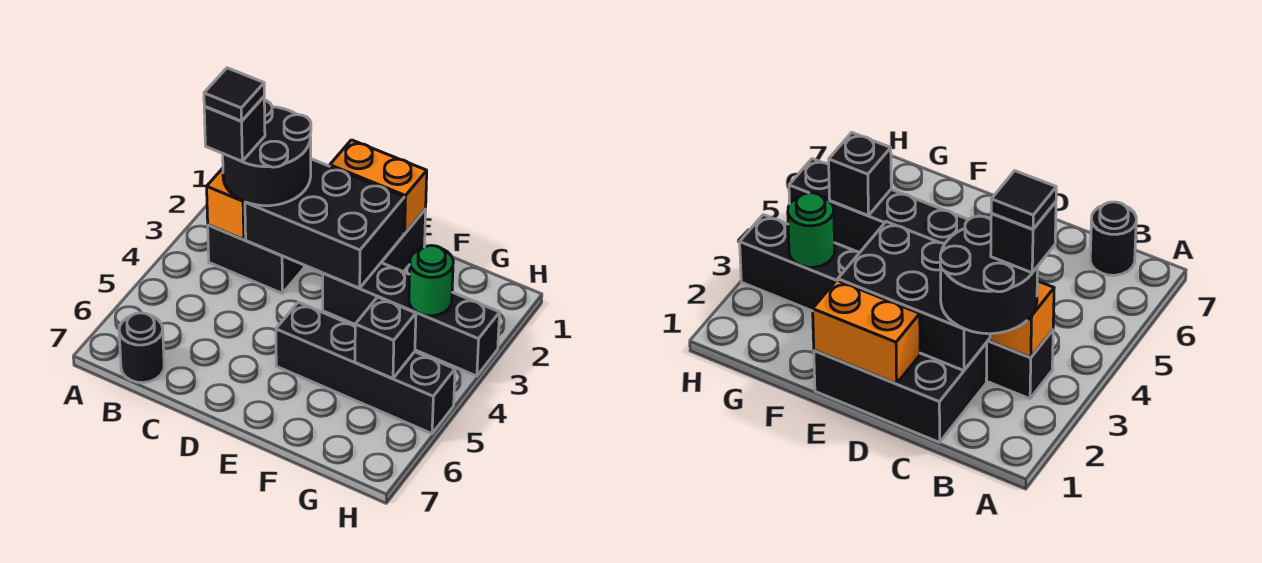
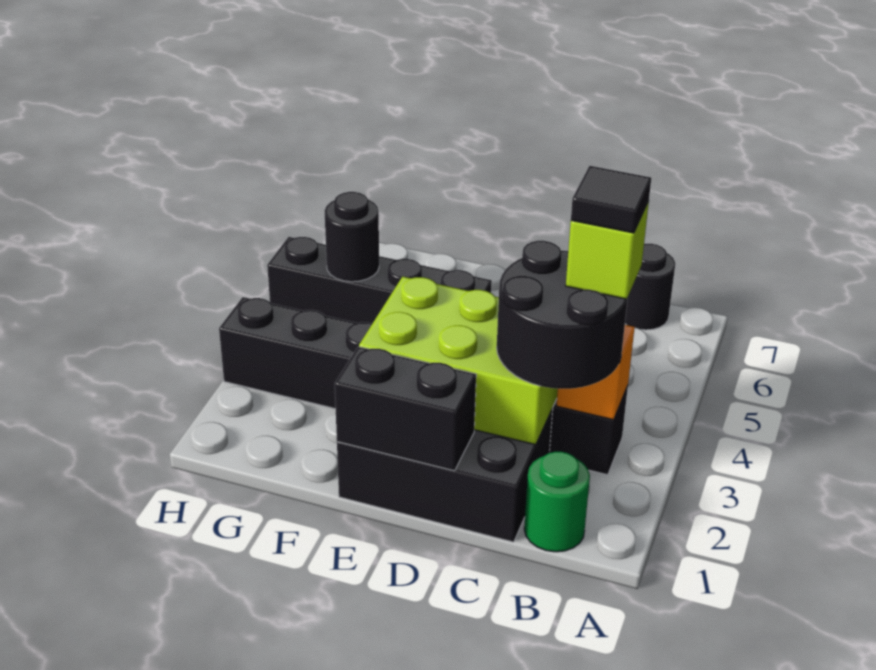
black 1x1 brick [204,97,265,161] -> lime 1x1 brick [566,202,649,299]
black 2x3 brick [245,159,404,288] -> lime 2x3 brick [359,277,558,445]
orange 1x2 brick [330,140,427,234] -> black 1x2 brick [335,347,476,471]
green 1x1 round brick [409,246,453,316] -> green 1x1 round brick moved to [524,452,590,552]
black 1x1 brick [355,297,416,378] -> black 1x1 round brick [325,192,379,282]

